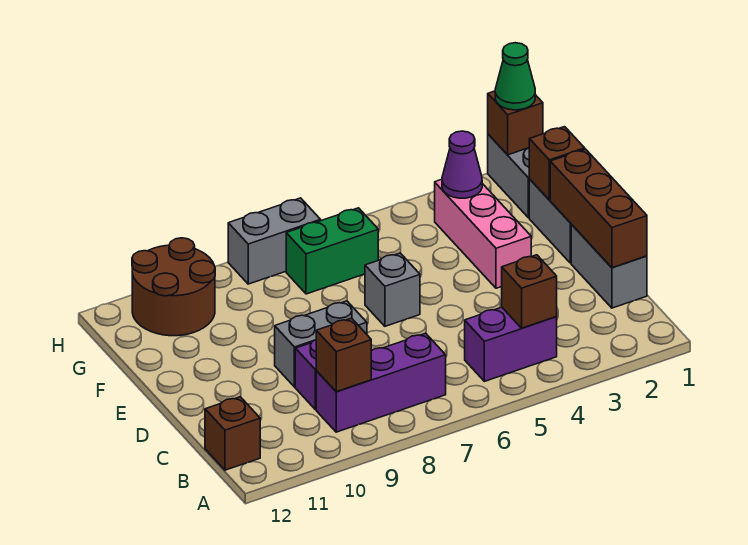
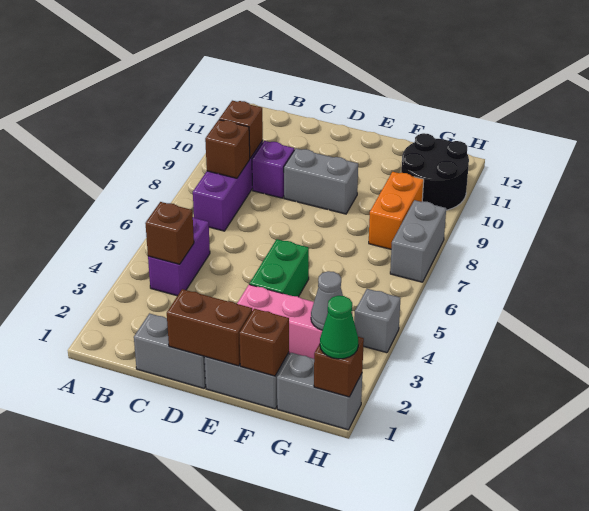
brown 1x1 brick [205,397,260,470] -> brown 1x1 brick moved to [205,120,250,178]
brown 1x3 brick [550,149,647,268] -> brown 1x2 brick [167,289,252,366]
grey 1x2 brick [275,301,367,387] -> grey 1x2 brick turned to [284,148,358,214]
grey 1x1 brick [365,253,420,326] -> grey 1x1 brick moved to [354,289,401,353]
purple 1x1 cone [442,131,482,198] -> grey 1x1 cone [311,271,343,330]
green 1x2 brick [286,208,378,294] -> green 1x2 brick moved to [249,239,309,297]
none -> orange 1x2 brick [369,172,424,249]
brown 2x2 round brick [132,238,215,336] -> black 2x2 round brick [401,133,469,210]

